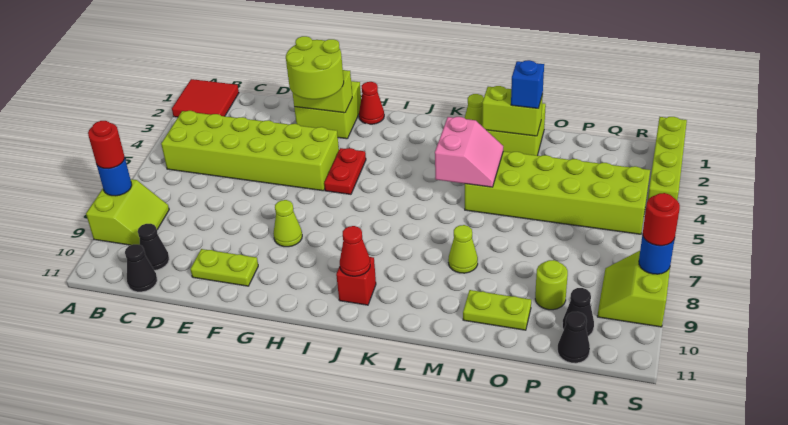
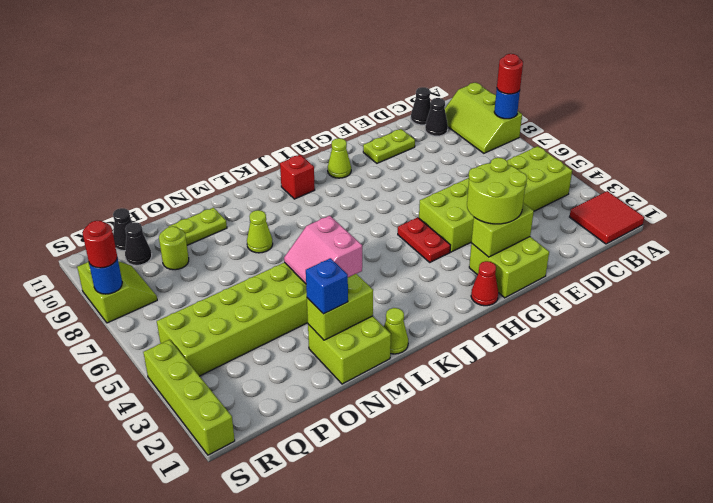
lime 2x2 slope [86,179,169,245] -> lime 2x3 slope [445,83,522,153]
lime 1x1 cone [273,200,302,247] -> lime 1x1 cone moved to [328,138,351,178]
red 1x1 cone [340,226,370,276] -> none

